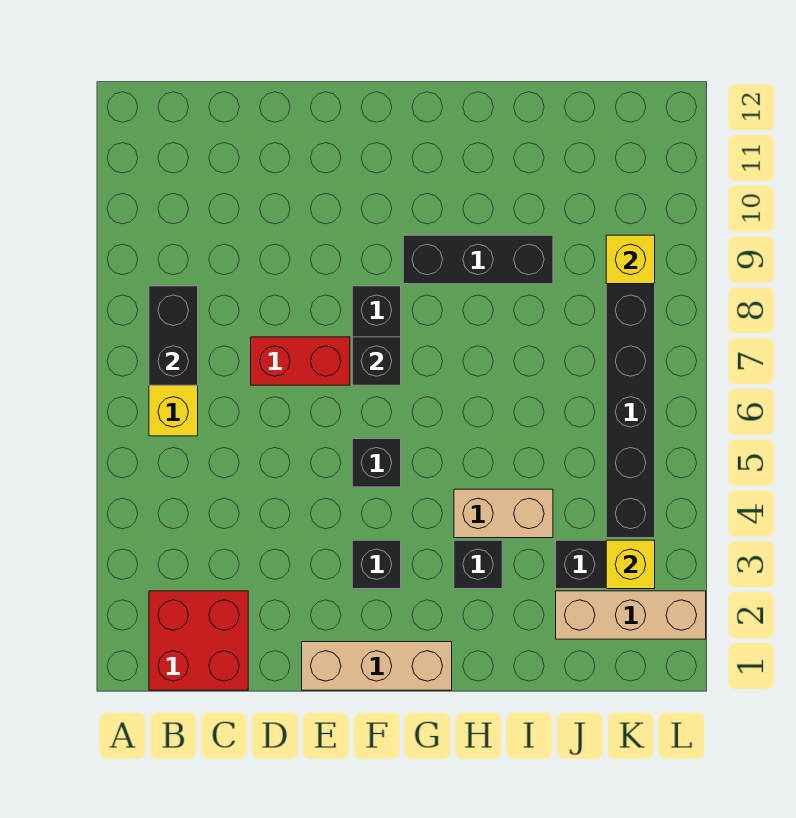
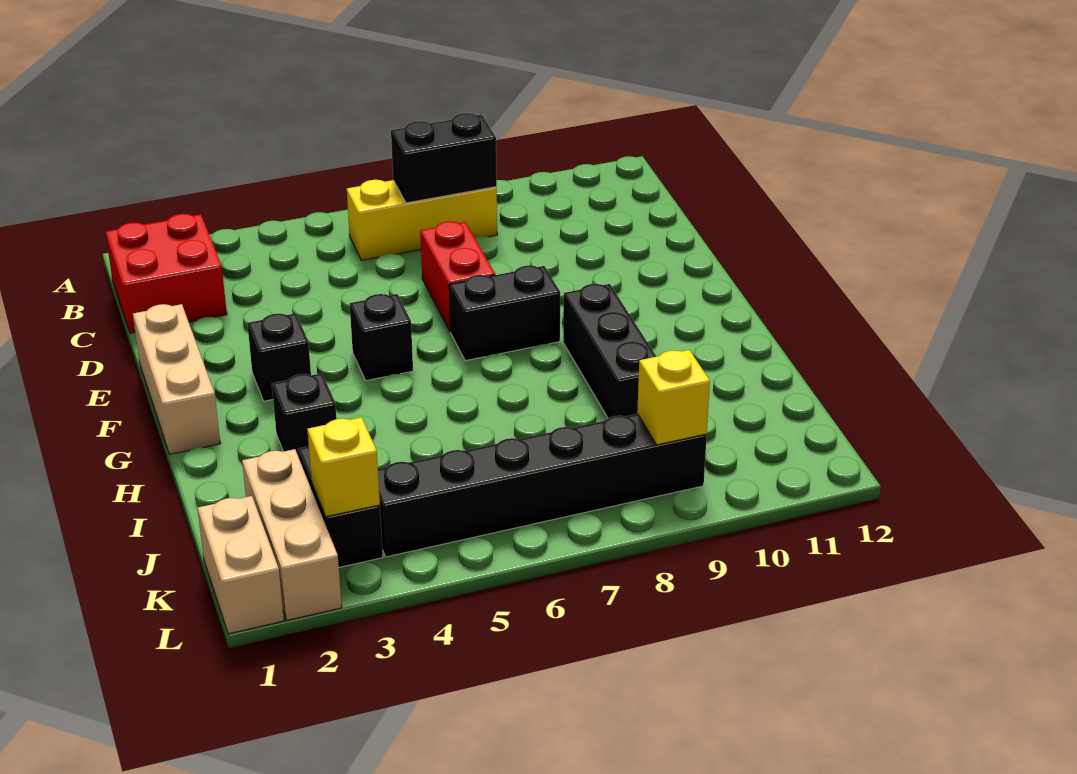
black 1x1 brick [352,337,401,385] -> none
tan 1x2 brick [454,489,553,538] -> tan 1x2 brick moved to [197,496,284,634]

